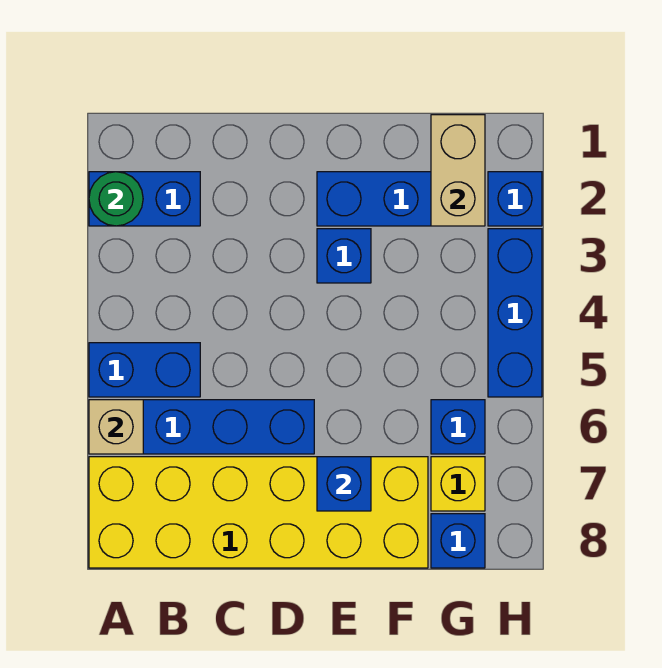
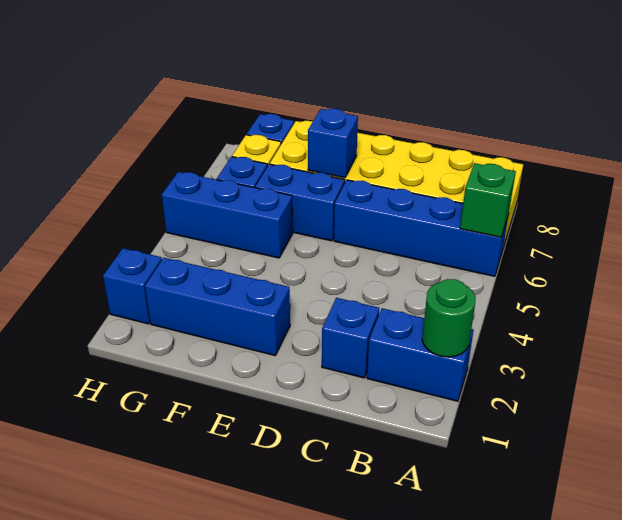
blue 1x2 brick [89,343,200,397] -> blue 1x2 brick moved to [255,164,345,241]
tan 1x1 brick [89,400,143,454] -> green 1x1 brick [460,163,516,237]
blue 1x1 brick [317,229,371,283] -> blue 1x1 brick moved to [322,298,379,378]
tan 1x2 brick [431,115,485,226] -> none
blue 1x3 brick [488,229,542,397] -> blue 1x3 brick turned to [162,172,293,258]

